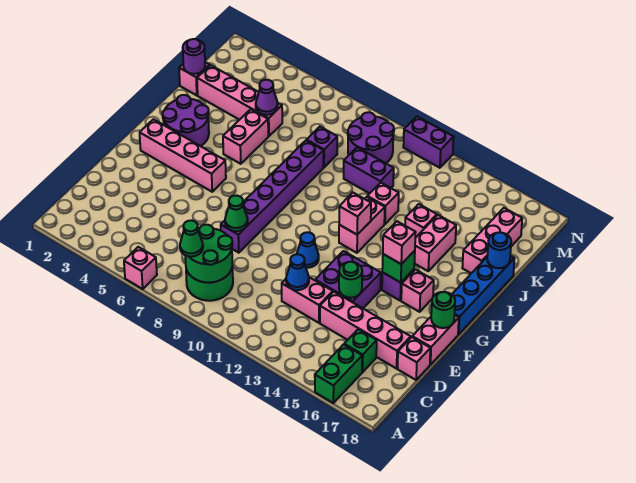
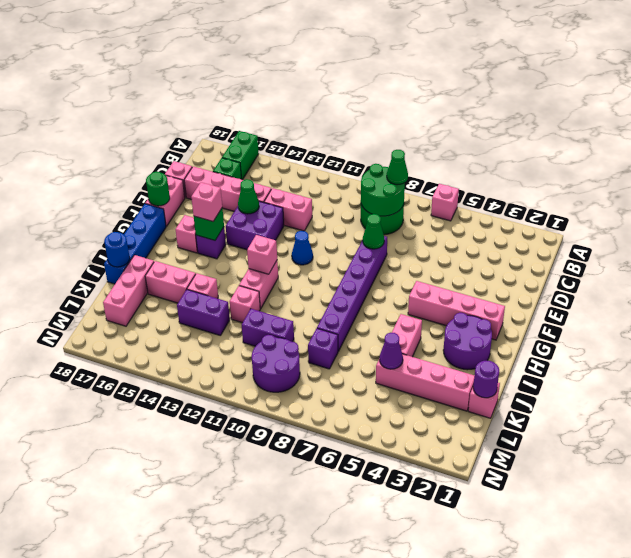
blue 1x1 cone [286,254,309,290] -> none
green 1x1 round brick [339,262,362,298] -> green 1x1 cone [238,179,259,214]
pink 1x2 brick [415,215,456,271] -> pink 1x2 brick turned to [145,261,196,303]
purple 1x2 brick [403,117,454,168] -> purple 1x2 brick moved to [177,289,230,336]

